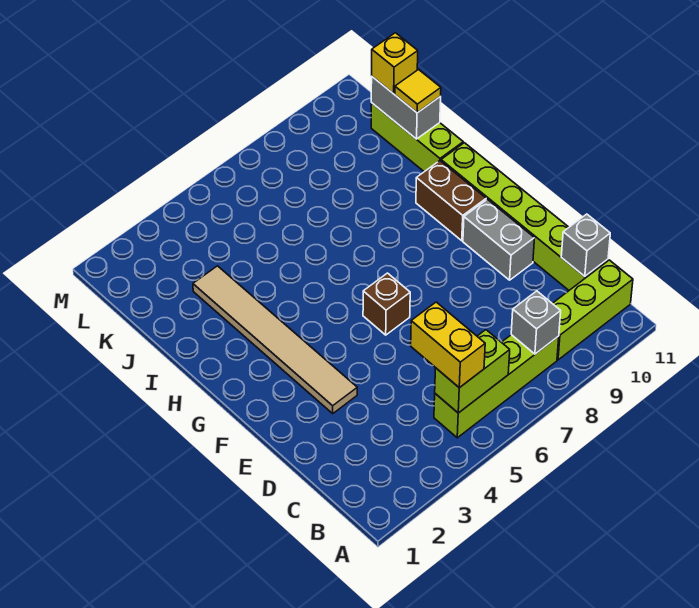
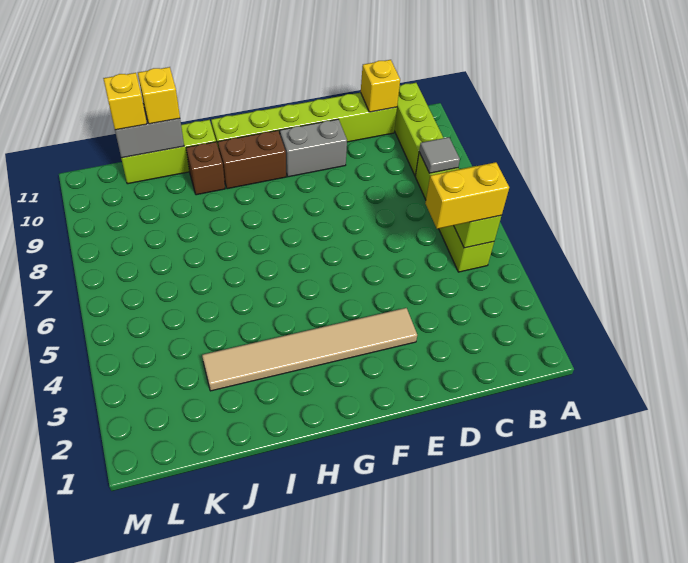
grey 1x1 brick [511,291,561,354] -> grey 1x1 tile [419,137,460,173]
grey 1x1 brick [561,214,610,276] -> yellow 1x1 brick [361,60,400,112]
brown 1x1 brick [363,273,410,335] -> brown 1x1 brick moved to [186,142,225,195]
yellow 1x1 tile [395,70,441,113] -> yellow 1x1 brick [138,67,180,124]

